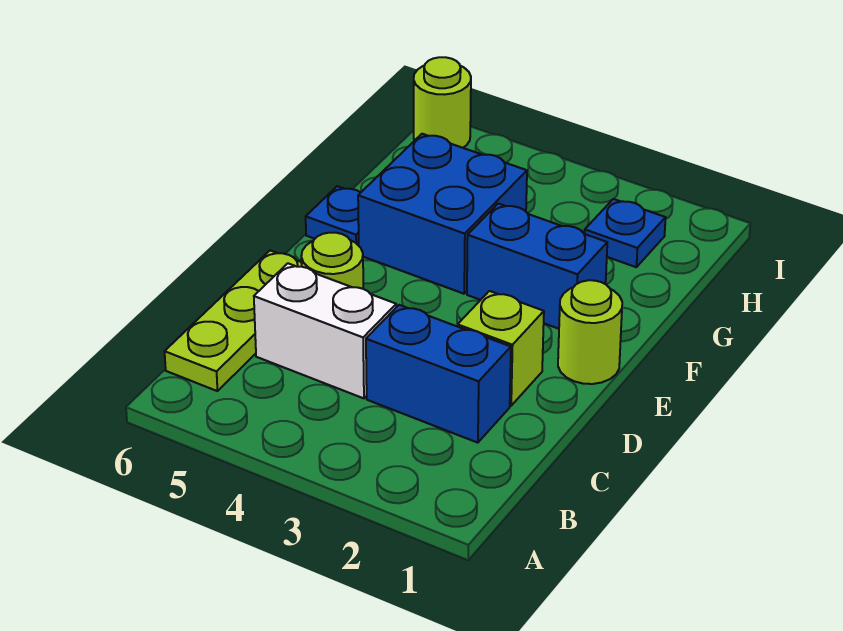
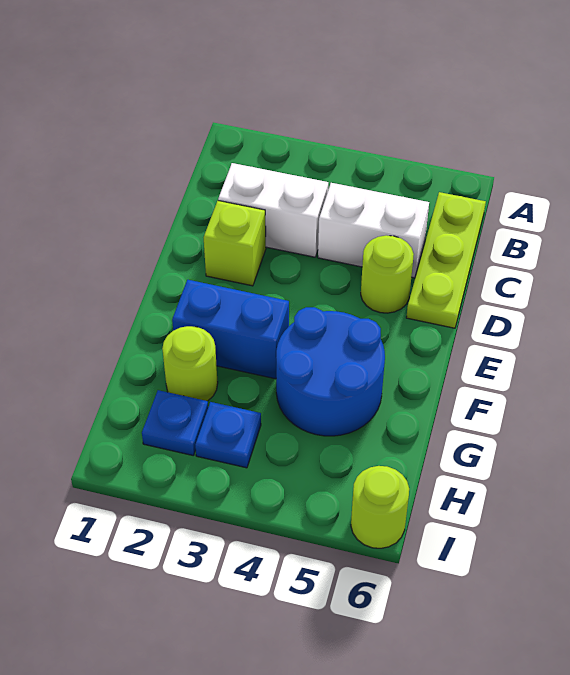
blue 1x2 brick [366,305,511,443] -> white 1x2 brick [218,163,328,257]
lime 1x1 round brick [558,280,622,384] -> lime 1x1 round brick moved to [162,326,218,401]
blue 2x2 brick [358,134,527,294] -> blue 2x2 round brick [276,307,385,436]
blue 1x1 plate [306,186,361,246] -> blue 1x1 plate moved to [195,402,261,468]

